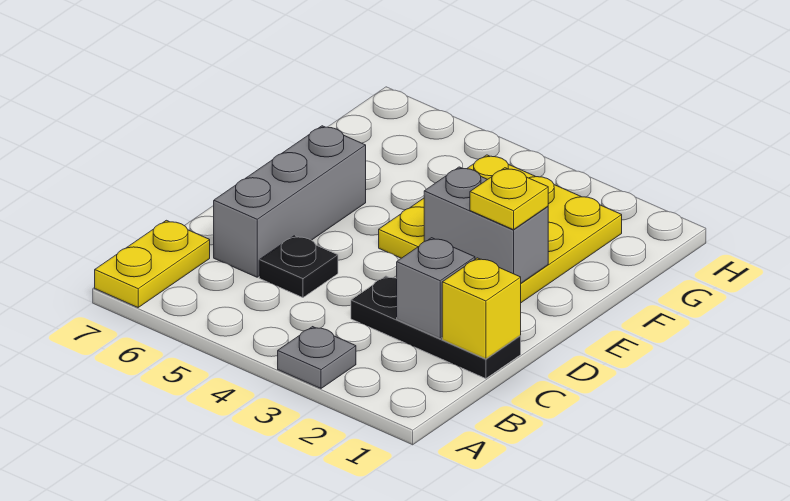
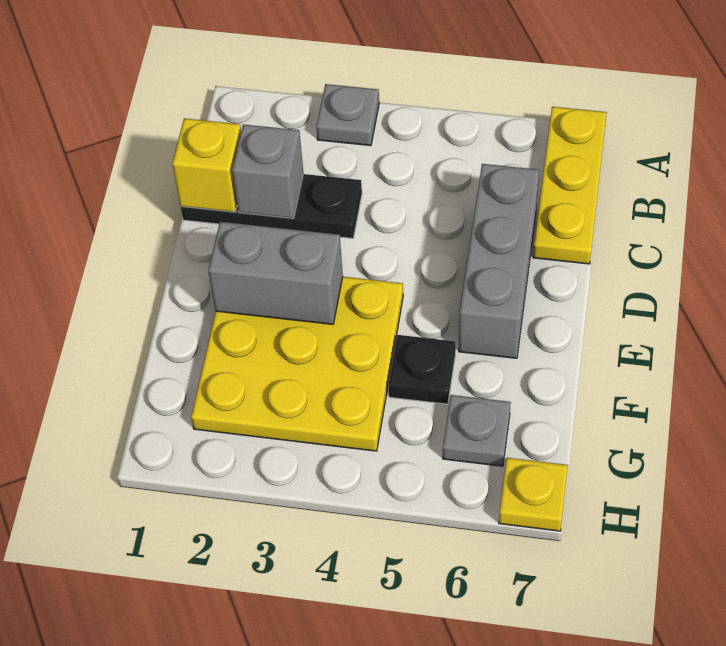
yellow 1x2 plate [95,220,210,307] -> yellow 1x3 plate [533,107,607,264]
black 1x1 plate [259,236,338,298] -> black 1x1 plate moved to [389,335,456,404]
yellow 1x1 plate [470,168,548,230] -> yellow 1x1 plate moved to [499,458,568,531]
none -> grey 1x1 plate [443,395,511,466]

